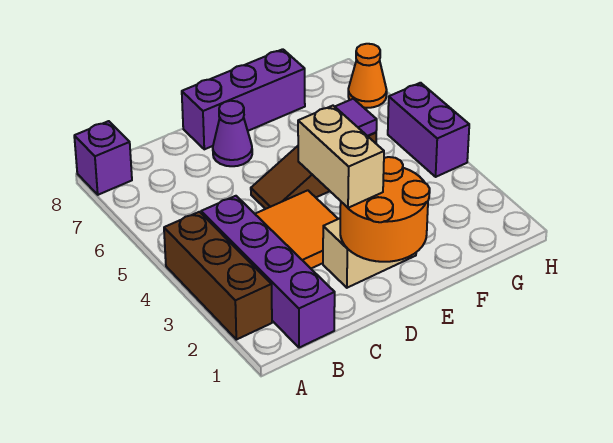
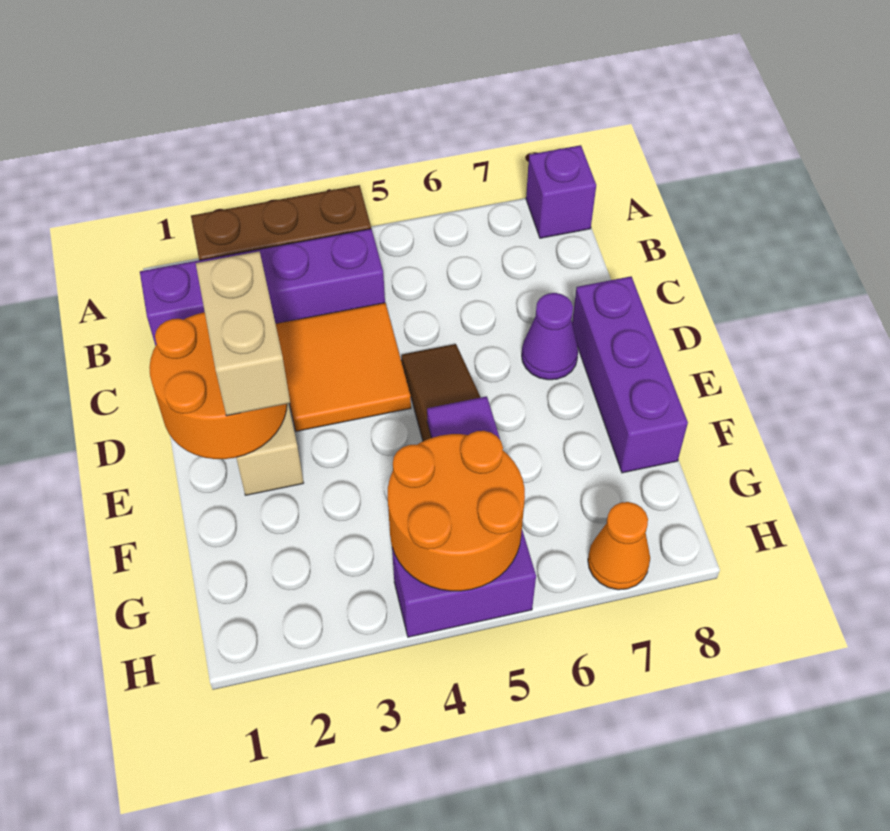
tan 1x2 brick [298,106,384,208] -> tan 1x2 brick turned to [196,251,290,416]
none -> orange 2x2 round brick [388,431,525,591]

